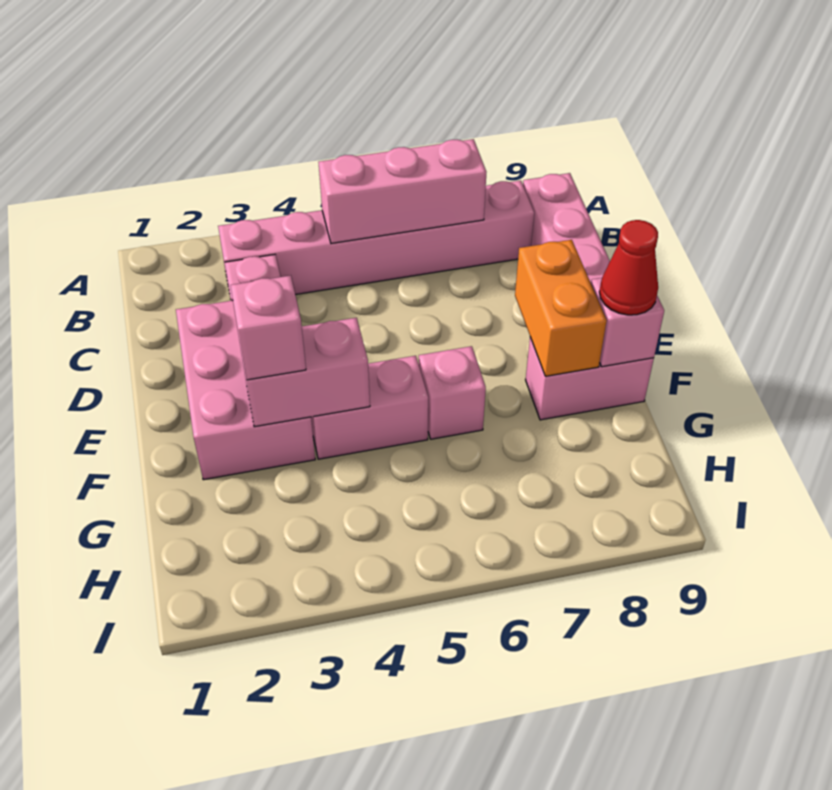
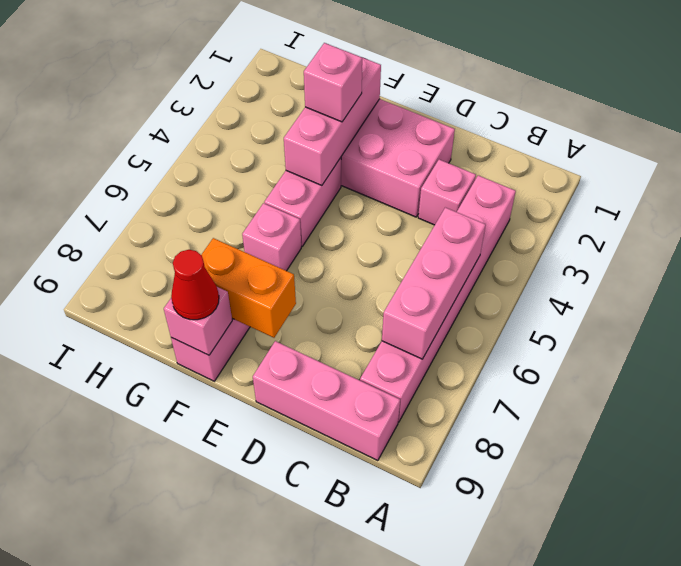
pink 1x2 brick [241,318,370,427] -> pink 1x3 brick [284,58,381,185]

